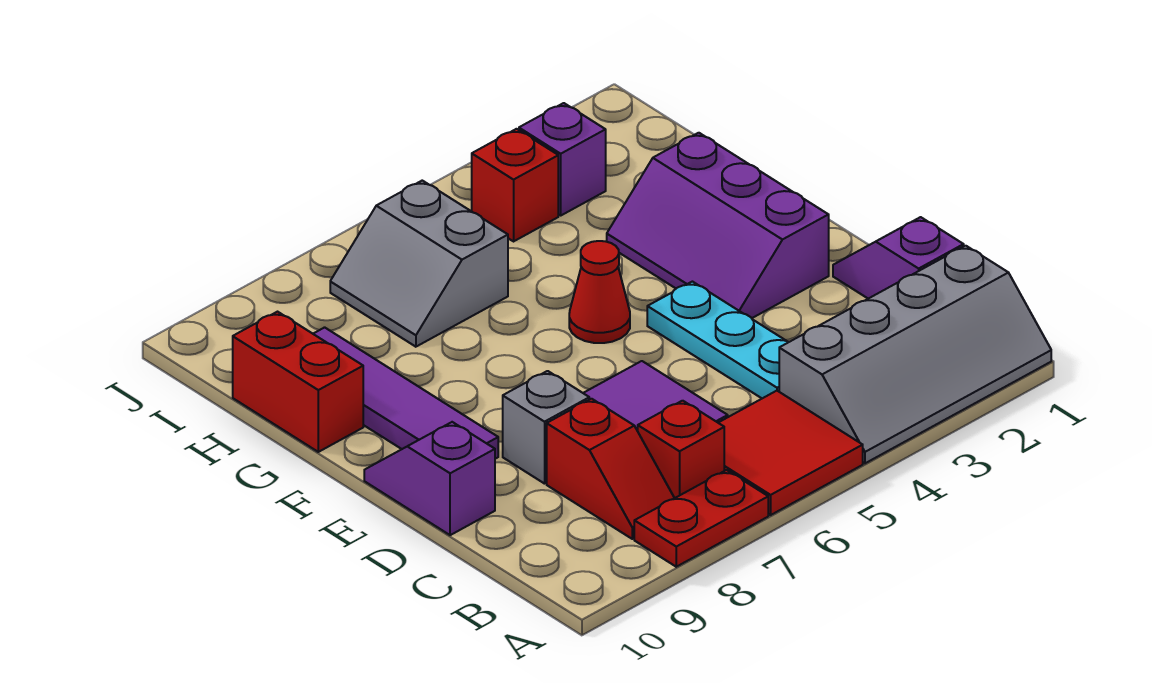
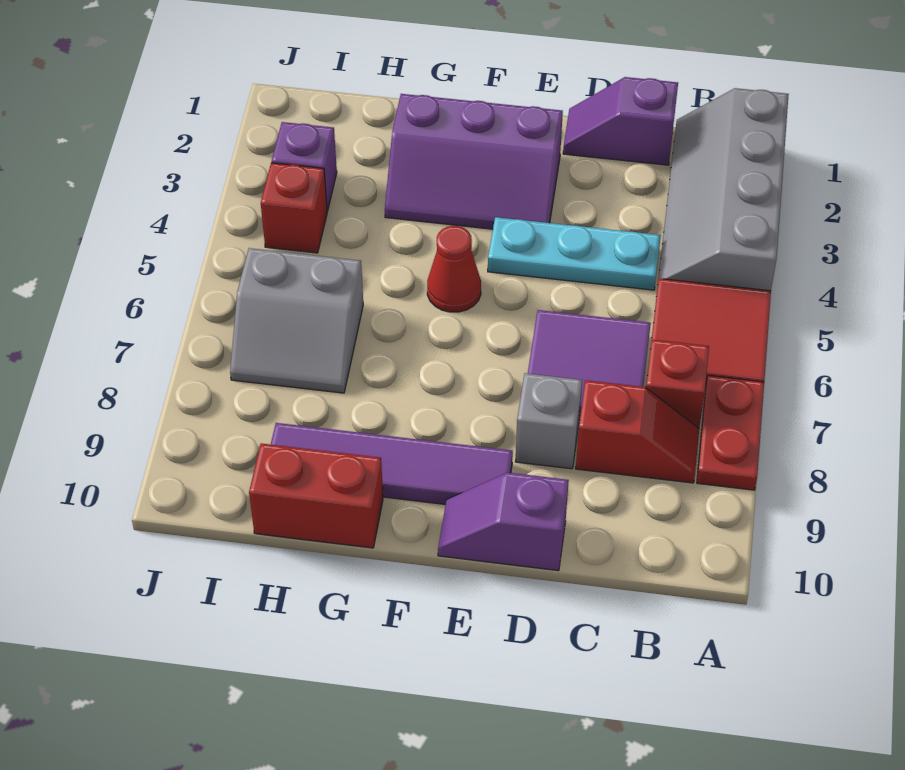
grey 2x4 slope [779,246,1051,463] -> grey 2x4 slope turned to [659,88,789,291]

